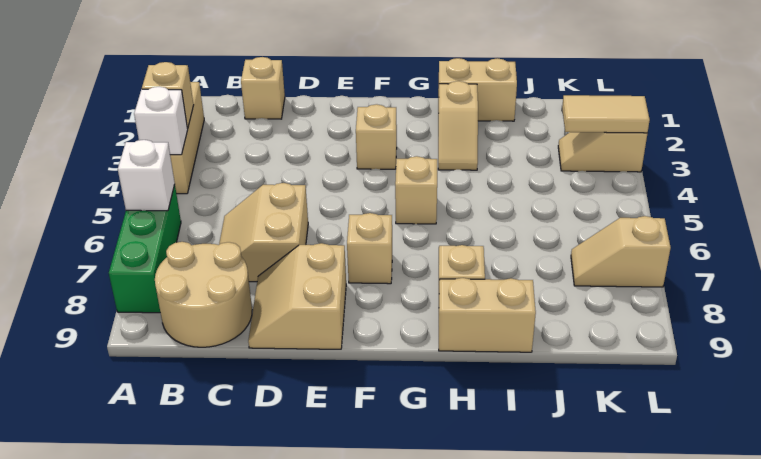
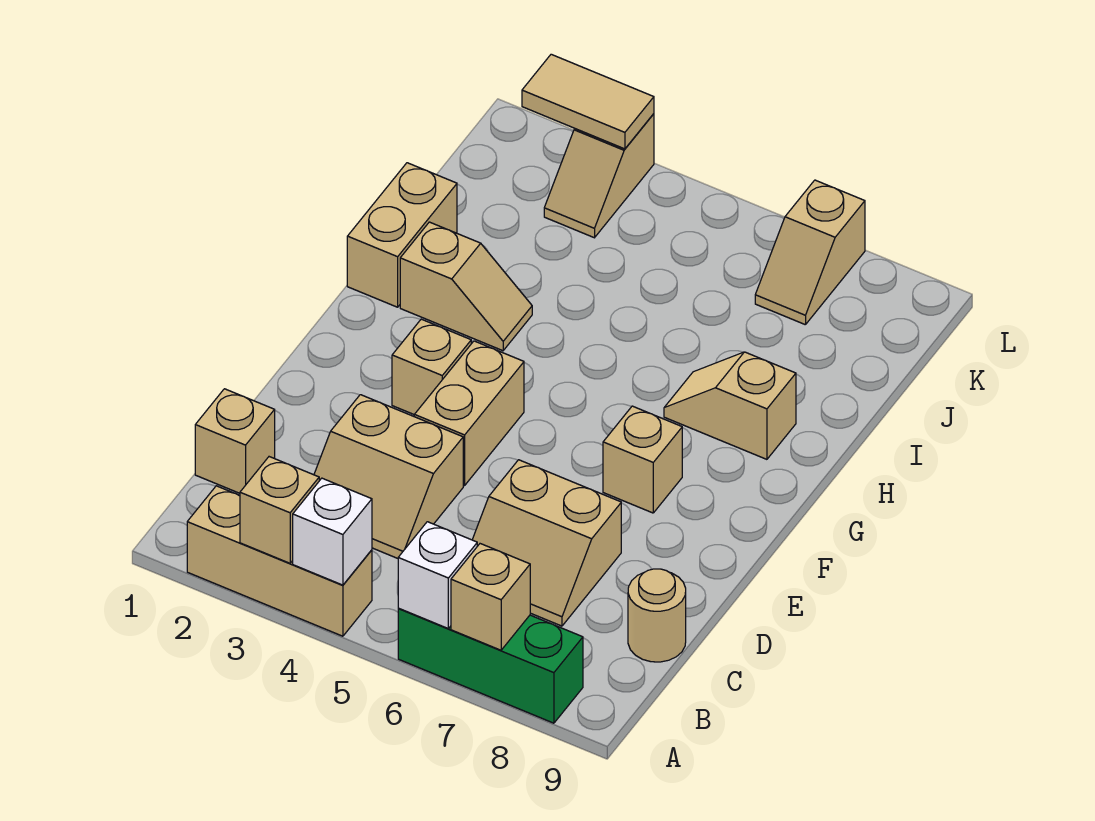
tan 2x2 round brick [155,242,252,347] -> tan 1x1 round brick [628,569,686,662]
tan 2x2 slope [248,243,346,349] -> tan 2x2 slope moved to [314,395,463,558]
tan 1x1 brick [395,156,437,224] -> tan 1x1 brick moved to [451,544,530,650]
tan 1x2 brick [439,278,536,352] -> tan 1x2 brick moved to [414,341,524,485]
tan 1x2 tile [562,95,650,133] -> tan 1x2 tile turned to [522,54,654,149]

